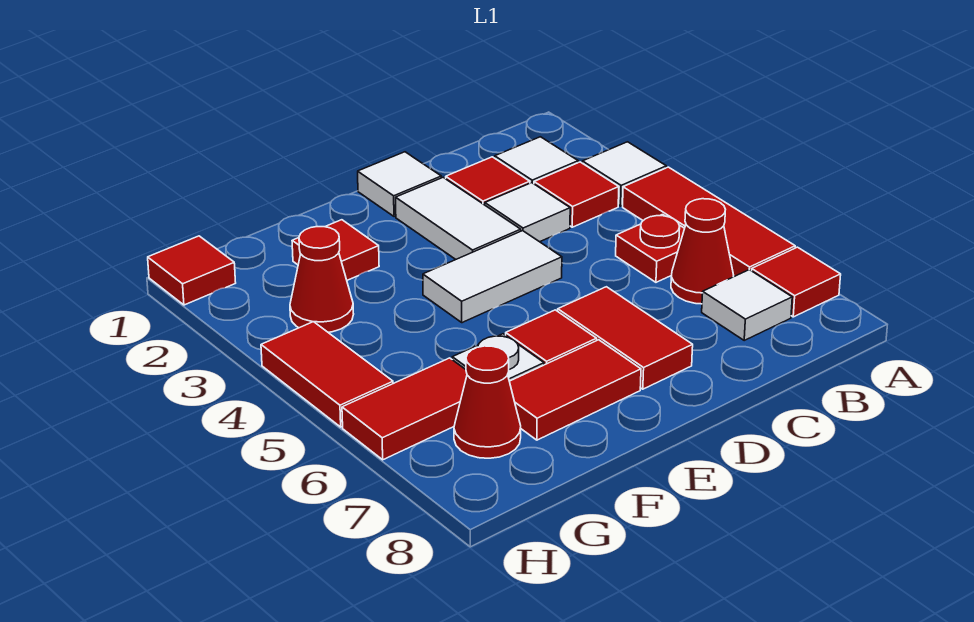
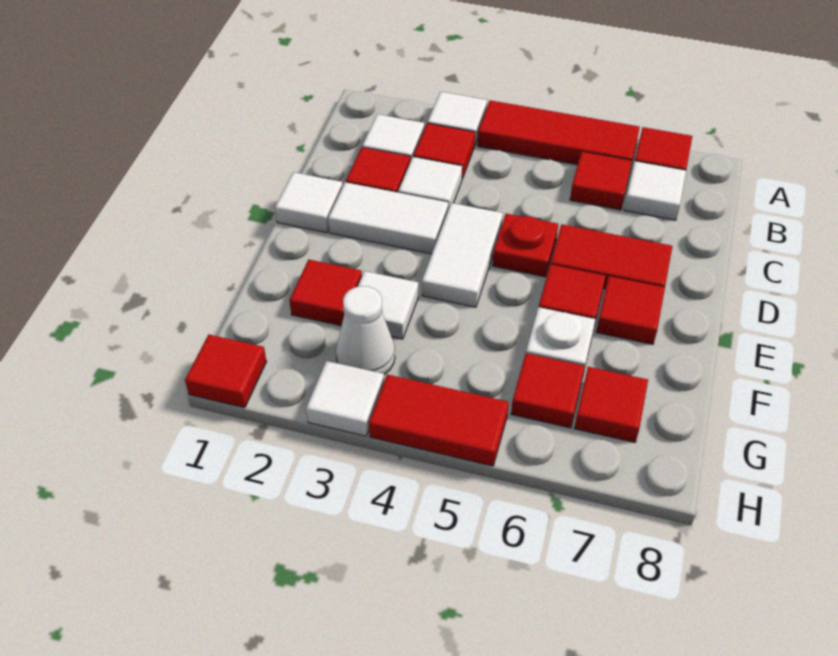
red 1x1 plate [616,215,685,282] -> red 1x1 plate moved to [492,214,558,277]
red 1x1 cone [671,199,734,304] -> red 1x1 tile [570,151,632,210]
red 1x2 tile [509,340,641,440] -> red 1x1 tile [596,276,665,344]
none -> white 1x1 tile [358,271,418,339]
red 1x1 cone [290,227,354,332] -> white 1x1 cone [336,286,395,375]
red 1x2 tile [342,358,467,460] -> red 1x1 tile [511,353,585,428]
red 1x1 cone [454,346,521,458] -> red 1x1 tile [574,367,648,442]
none -> white 1x1 tile [306,361,384,436]

